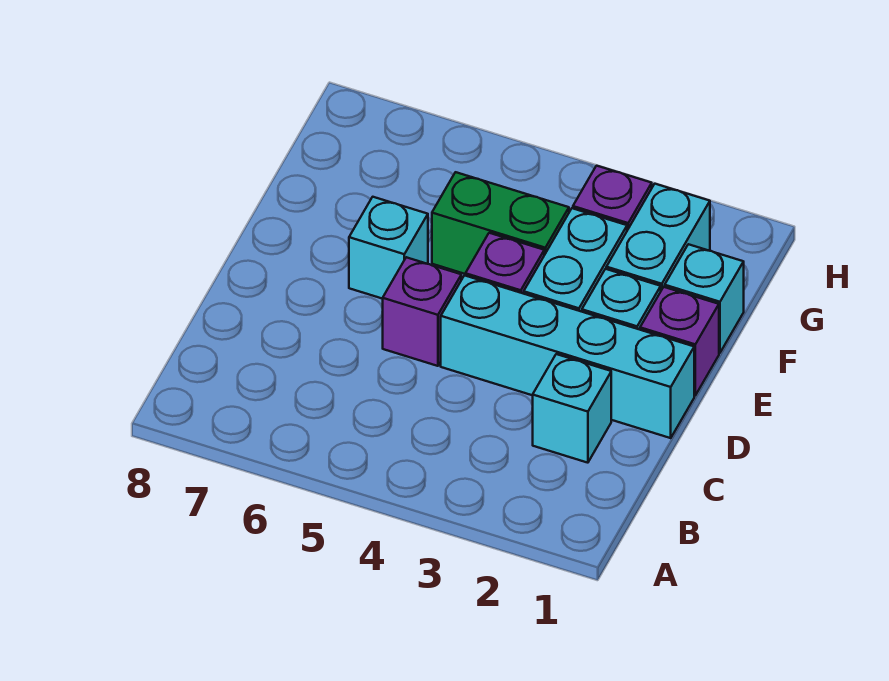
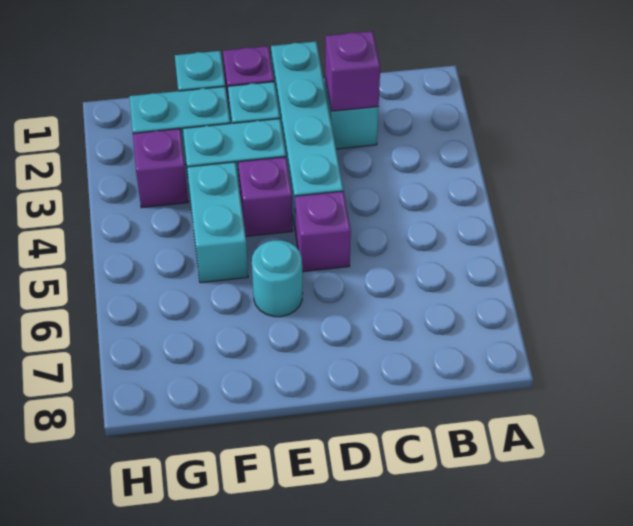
none -> purple 1x1 brick [325,31,380,111]
cyan 1x1 brick [349,197,428,299] -> cyan 1x1 round brick [252,240,303,317]
green 1x2 brick [432,172,569,274] -> cyan 1x2 brick [187,162,248,283]

